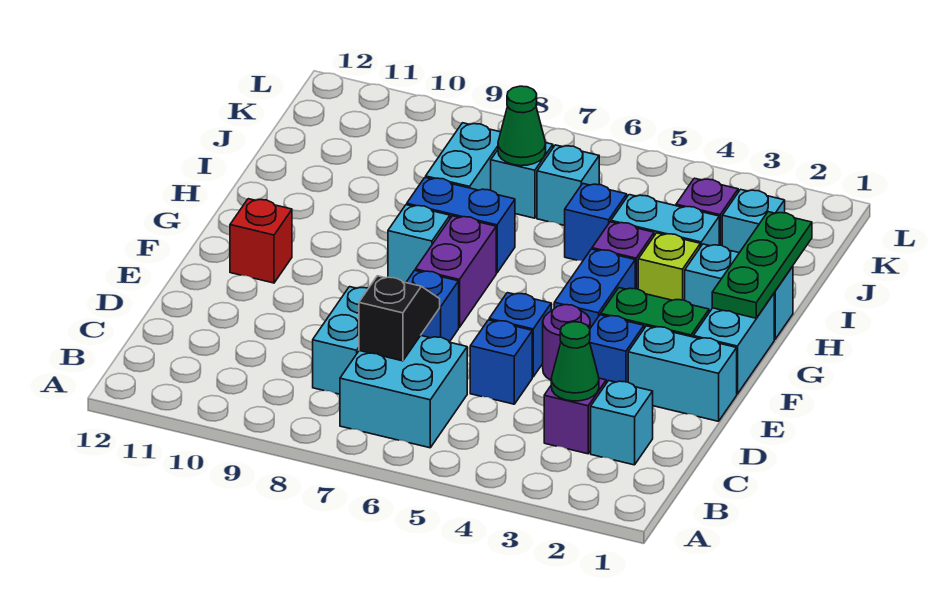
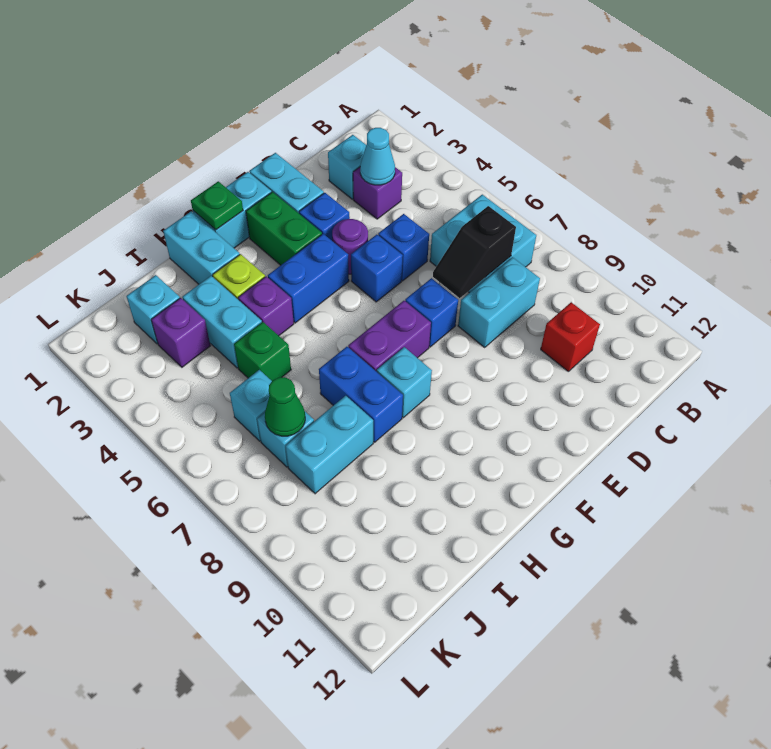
green 1x1 cone [551,322,599,401] -> cyan 1x1 cone [360,128,395,185]
red 1x1 brick [230,199,292,283] -> red 1x1 brick moved to [541,302,600,372]
green 1x3 plate [712,212,812,318] -> green 1x1 plate [191,181,243,230]
blue 1x1 brick [565,184,627,261] -> green 1x1 brick [234,322,291,381]

